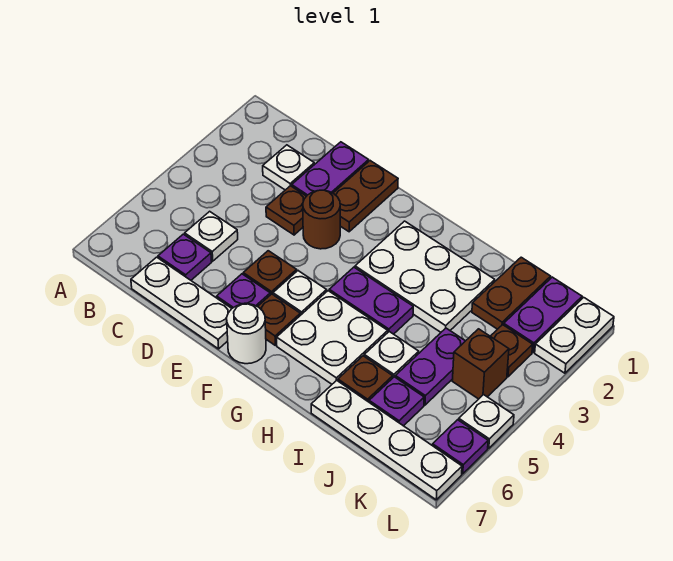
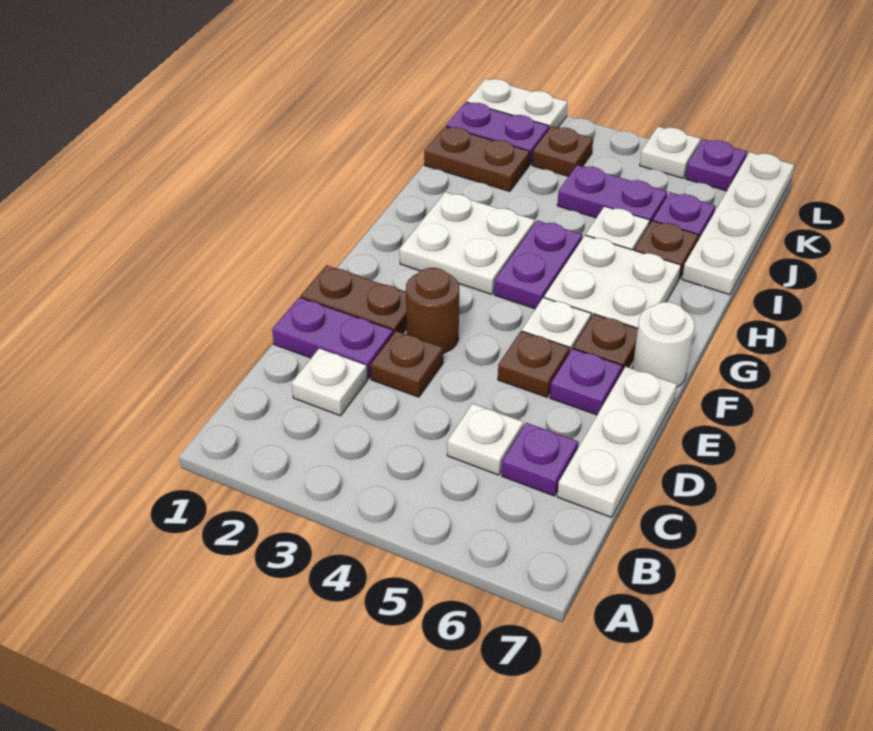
white 2x3 plate [355,221,495,332] -> white 2x2 plate [400,192,535,294]
brown 1x1 brick [452,329,509,399] -> none

